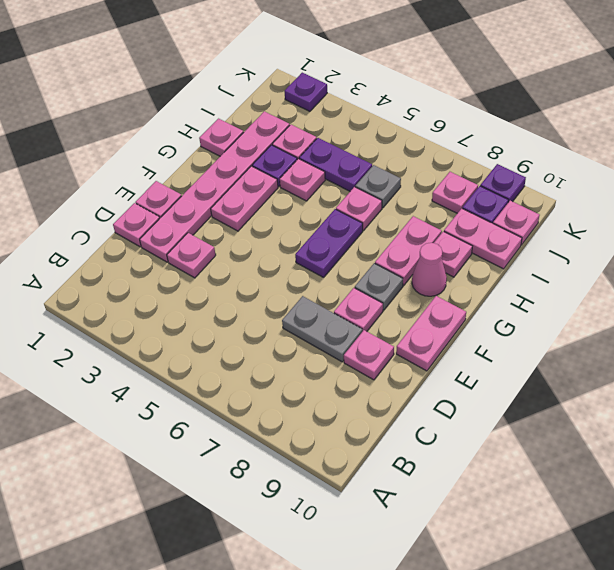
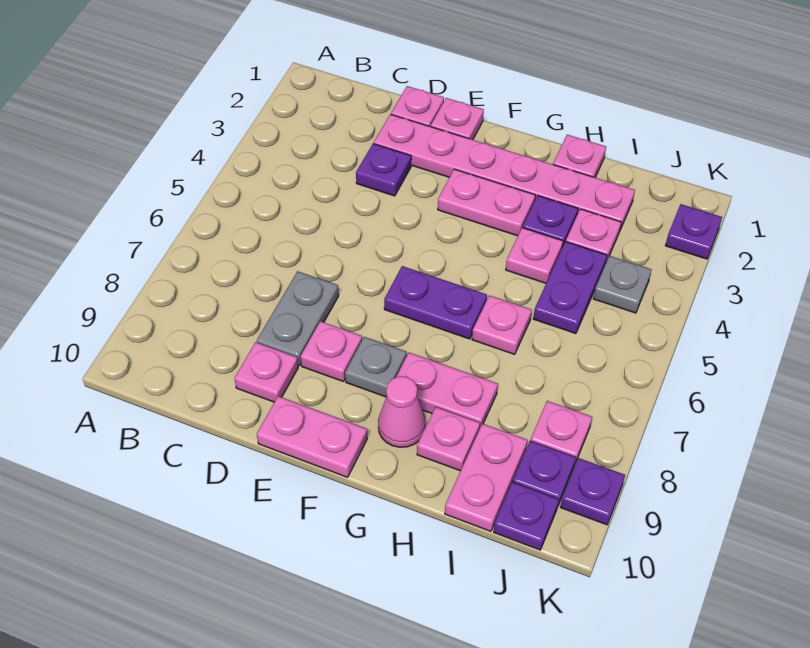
pink 1x1 plate [167,233,216,278] -> purple 1x1 plate [356,144,411,196]
grey 1x1 plate [355,165,401,208] -> grey 1x1 plate moved to [593,256,652,313]
pink 1x1 plate [493,201,540,245] -> purple 1x1 plate [494,482,559,550]

